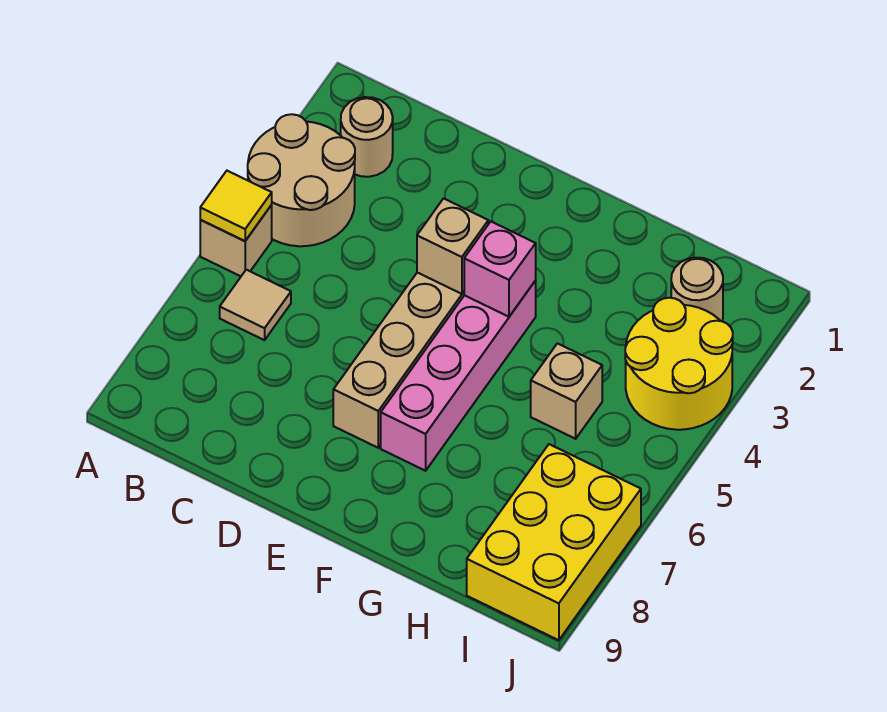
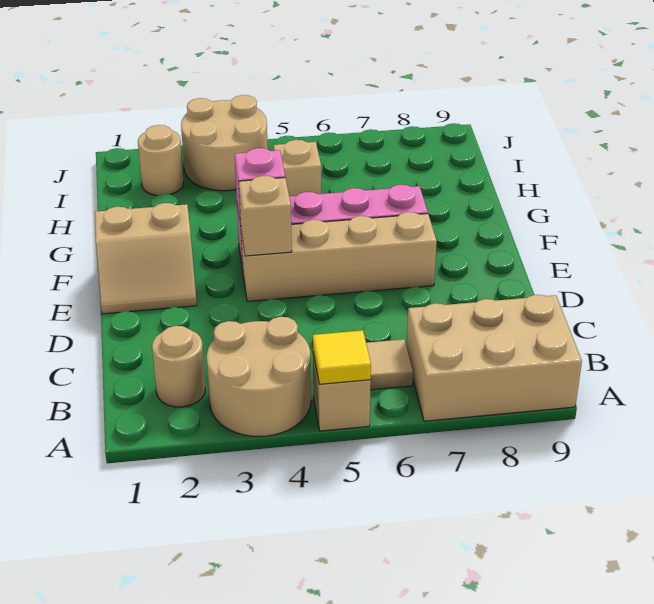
none -> tan 2x3 brick [407,295,582,421]
none -> tan 2x2 slope [95,203,197,314]
yellow 2x2 round brick [625,298,733,430] -> tan 2x2 round brick [181,95,268,191]
yellow 2x3 brick [467,444,641,640] -> none

